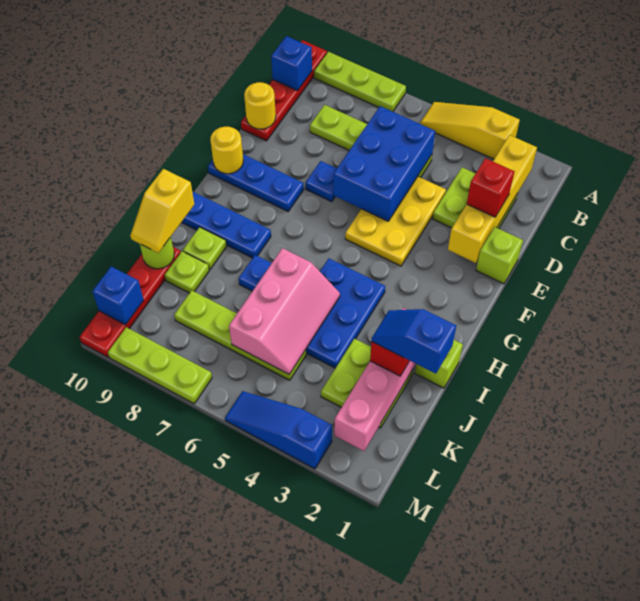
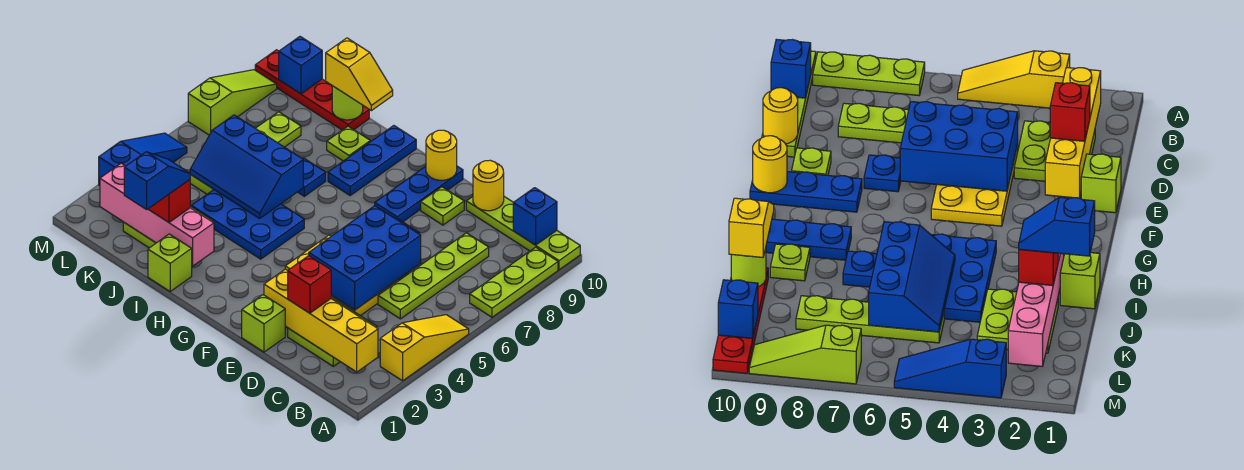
red 1x4 plate [241,40,327,141] -> lime 1x4 plate [466,197,580,270]
blue 2x3 brick [333,106,435,221] -> blue 2x3 brick turned to [309,206,421,310]
pink 2x3 slope [229,248,340,374] -> blue 2x3 slope [190,115,303,218]
yellow 1x2 slope [130,169,194,253] -> yellow 1x2 slope turned to [326,38,393,111]
lime 1x1 plate [165,252,209,293] -> lime 1x1 plate moved to [421,187,464,225]
lime 1x3 plate [108,327,212,404] -> lime 1x3 slope [188,70,277,135]

